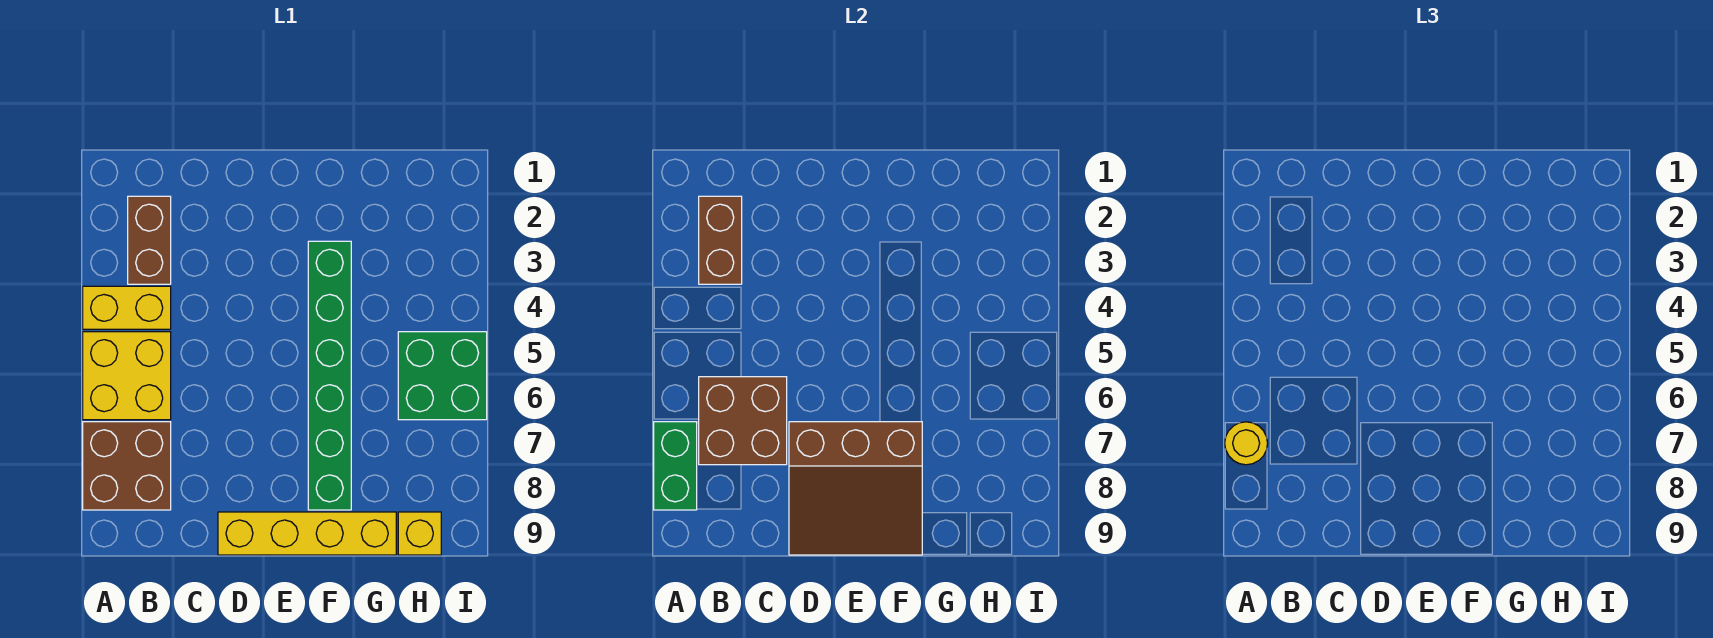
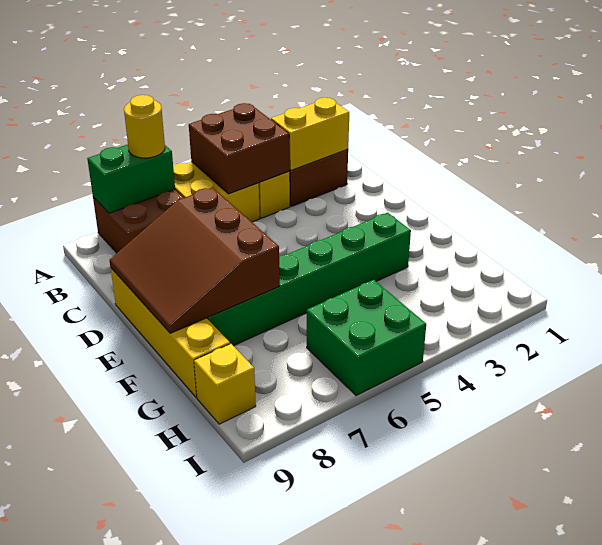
brown 1x2 brick [699,196,742,284] -> yellow 1x2 brick [271,98,349,170]
brown 2x2 brick [699,377,787,465] -> brown 2x2 brick moved to [189,103,289,194]

